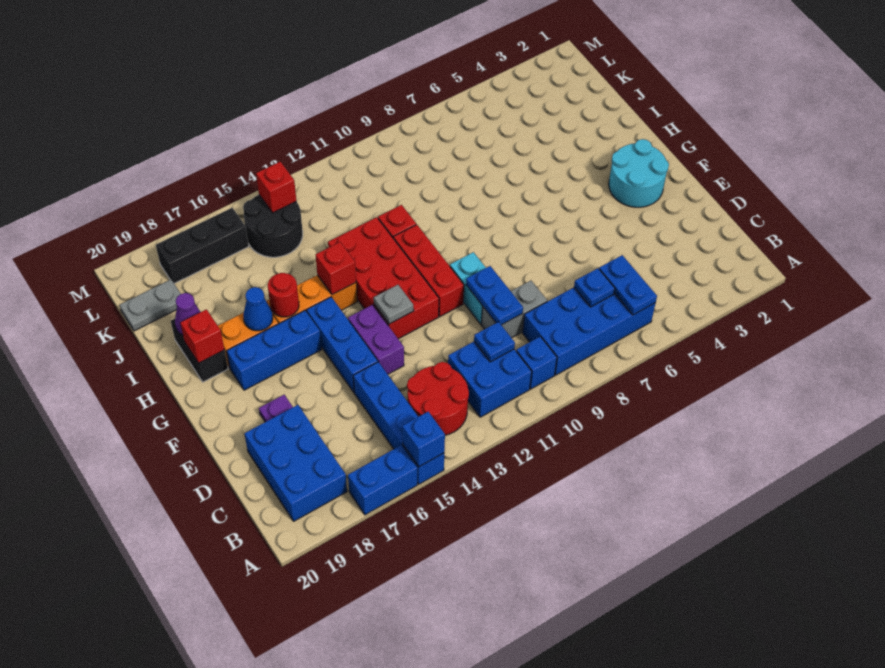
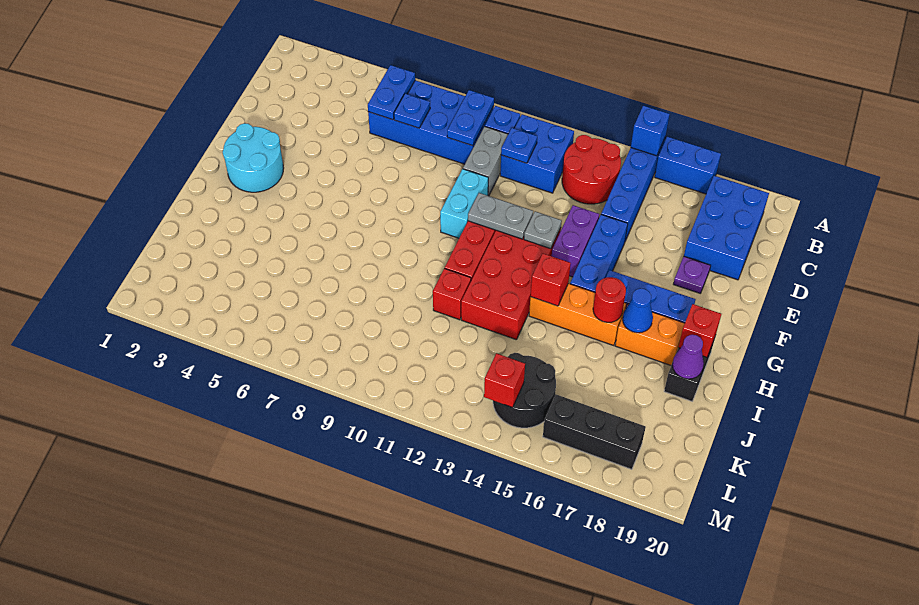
grey 1x2 brick [481,281,547,338] -> grey 1x2 brick turned to [463,127,508,196]
blue 1x2 plate [466,266,523,325] -> blue 1x2 plate moved to [447,90,494,146]
grey 1x2 plate [120,280,181,331] -> grey 1x2 plate moved to [468,193,533,239]

